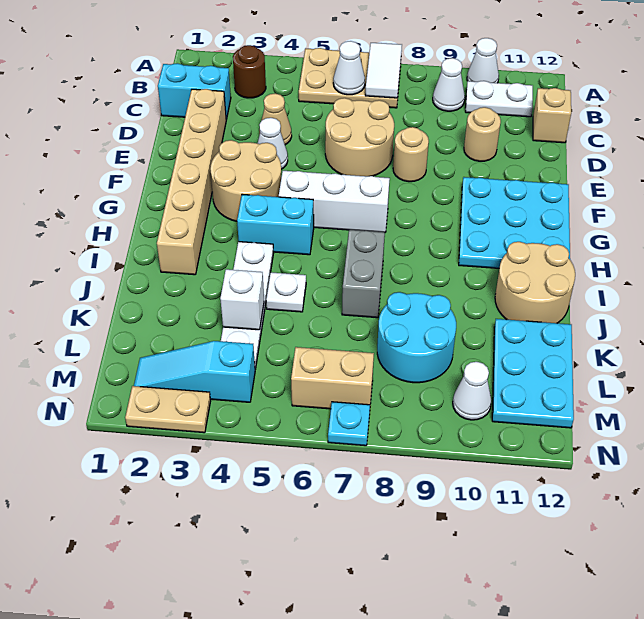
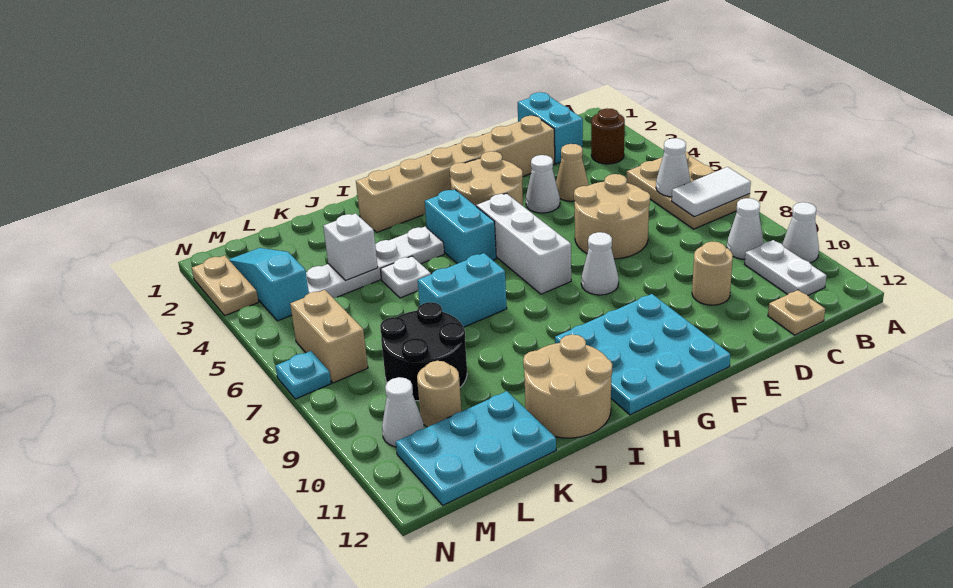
tan 1x1 brick [533,88,571,143] -> tan 1x1 plate [768,290,825,335]
tan 1x1 round brick [393,127,429,182] -> tan 1x1 round brick moved to [417,361,462,427]
none -> white 1x1 cone [581,232,619,295]
grey 1x2 brick [342,230,385,318] -> cyan 1x2 brick [418,253,507,327]
cyan 2x2 round brick [377,292,456,383] -> black 2x2 round brick [380,302,467,401]

